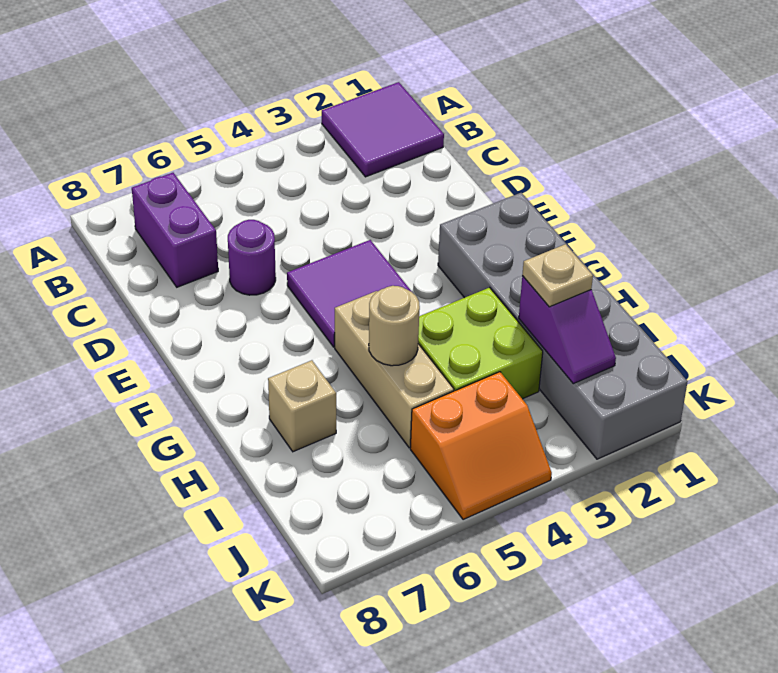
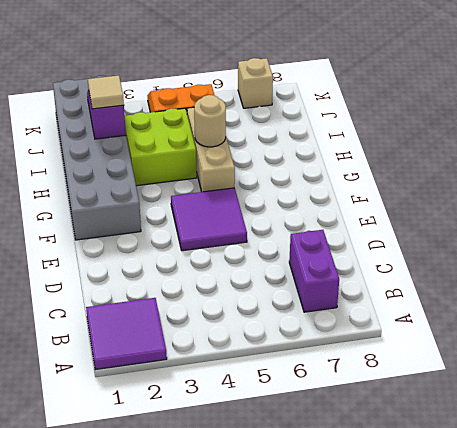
purple 1x1 round brick [228,220,276,295] -> none
tan 1x1 brick [268,360,336,452] -> tan 1x1 brick moved to [238,58,273,108]
tan 1x1 plate [522,244,593,307] -> tan 1x1 tile [88,75,124,109]

